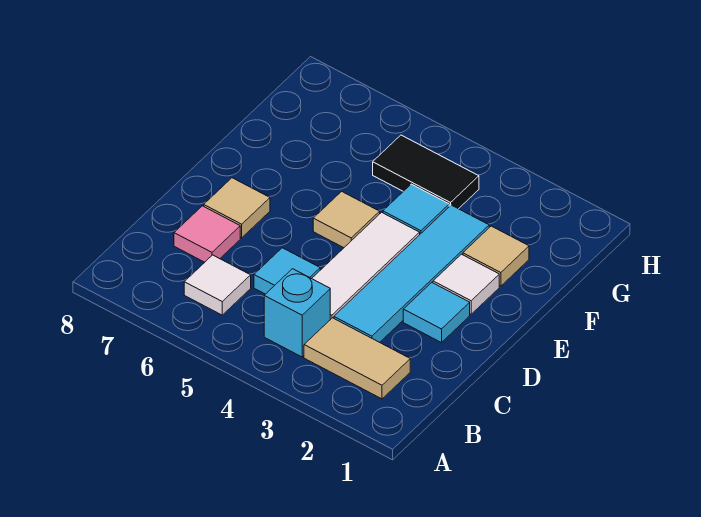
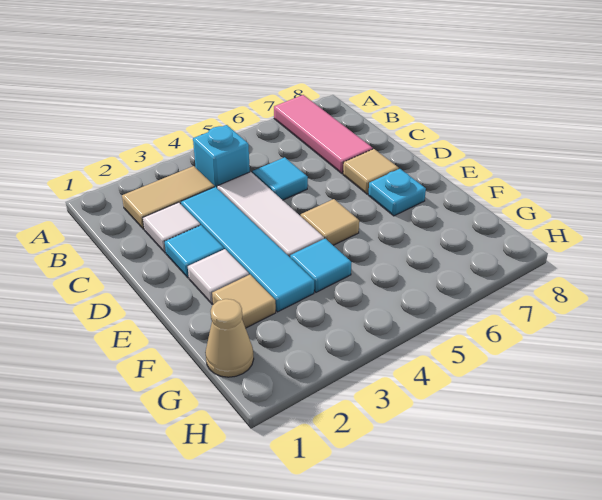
white 1x1 tile [184,255,251,315] -> white 1x1 tile moved to [143,202,200,253]
pink 1x1 tile [174,206,240,262] -> pink 1x3 tile [274,95,373,174]
none -> cyan 1x1 plate [368,169,426,216]
none -> tan 1x1 cone [205,299,254,377]
black 1x2 tile [373,135,479,209] -> none

